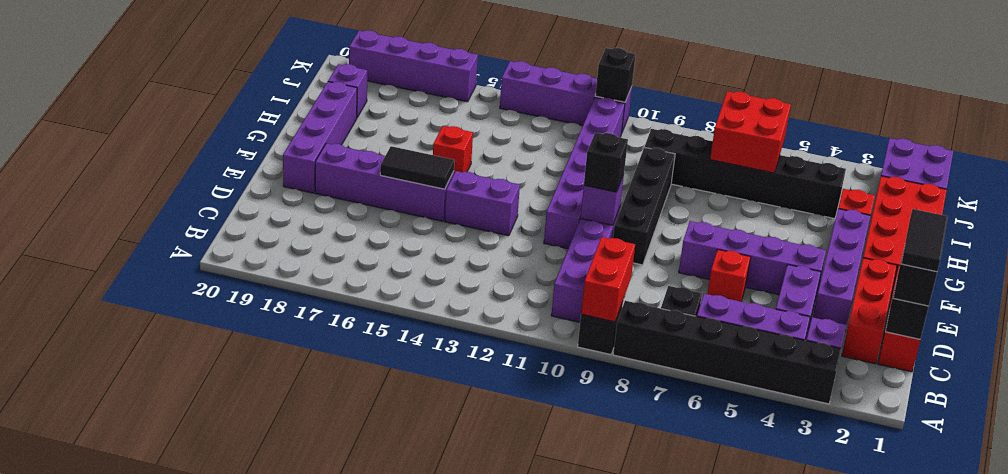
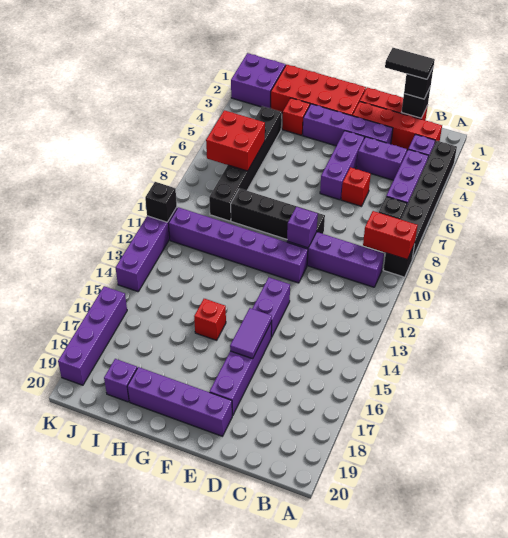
red 1x3 brick [842,258,897,364] -> red 1x4 brick [352,102,442,150]
purple 1x4 brick [679,221,826,296] -> purple 1x3 brick [320,131,364,200]
black 1x1 brick [584,133,628,192] -> none
black 1x2 tile [380,146,455,189] -> purple 1x2 tile [230,308,272,359]

